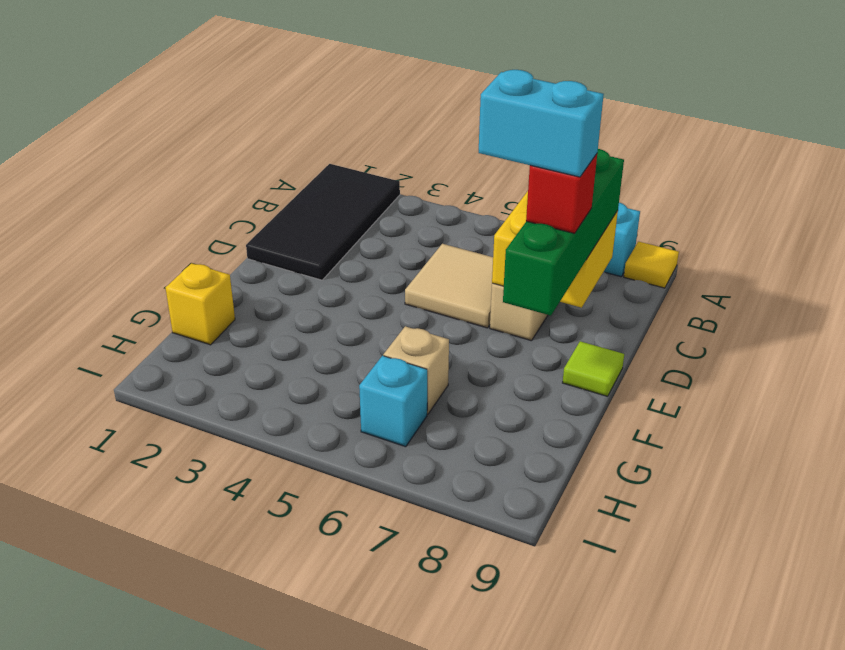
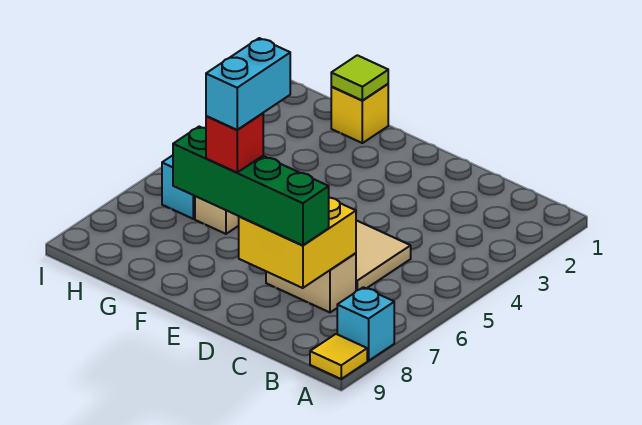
black 2x4 tile [246,164,400,280] -> none
lime 1x1 tile [563,341,624,396] -> lime 1x1 tile moved to [331,55,388,100]

